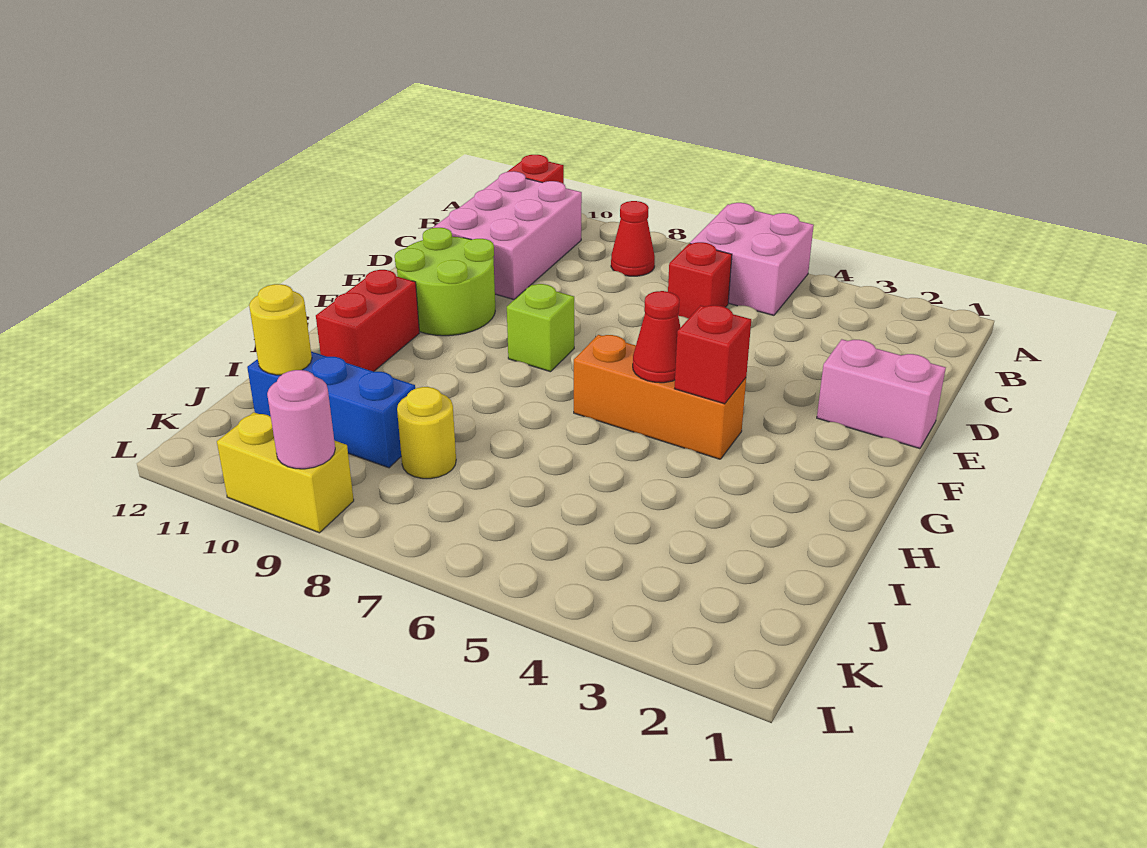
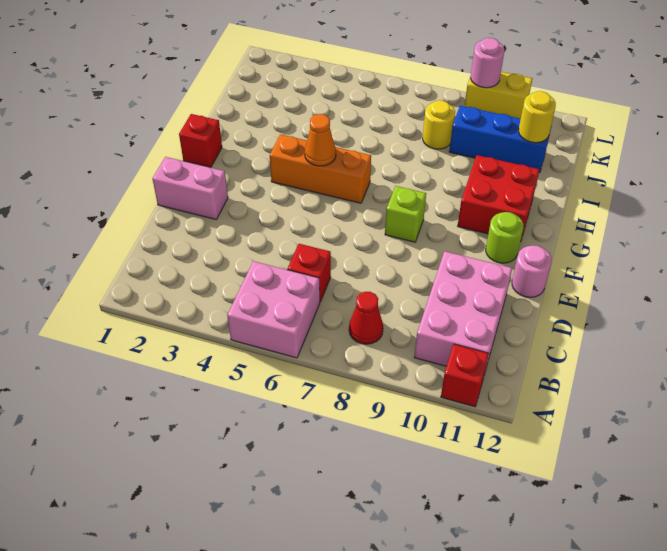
lime 2x2 round brick [395,228,495,336] -> lime 1x1 round brick [486,212,524,263]
none -> pink 1x1 round brick [512,246,552,297]
red 1x1 brick [675,305,751,404] -> red 1x1 brick moved to [179,114,222,167]
red 1x1 cone [633,291,681,383] -> orange 1x1 cone [305,114,336,166]
red 1x2 brick [316,270,419,372] -> red 2x2 brick [458,155,540,242]

